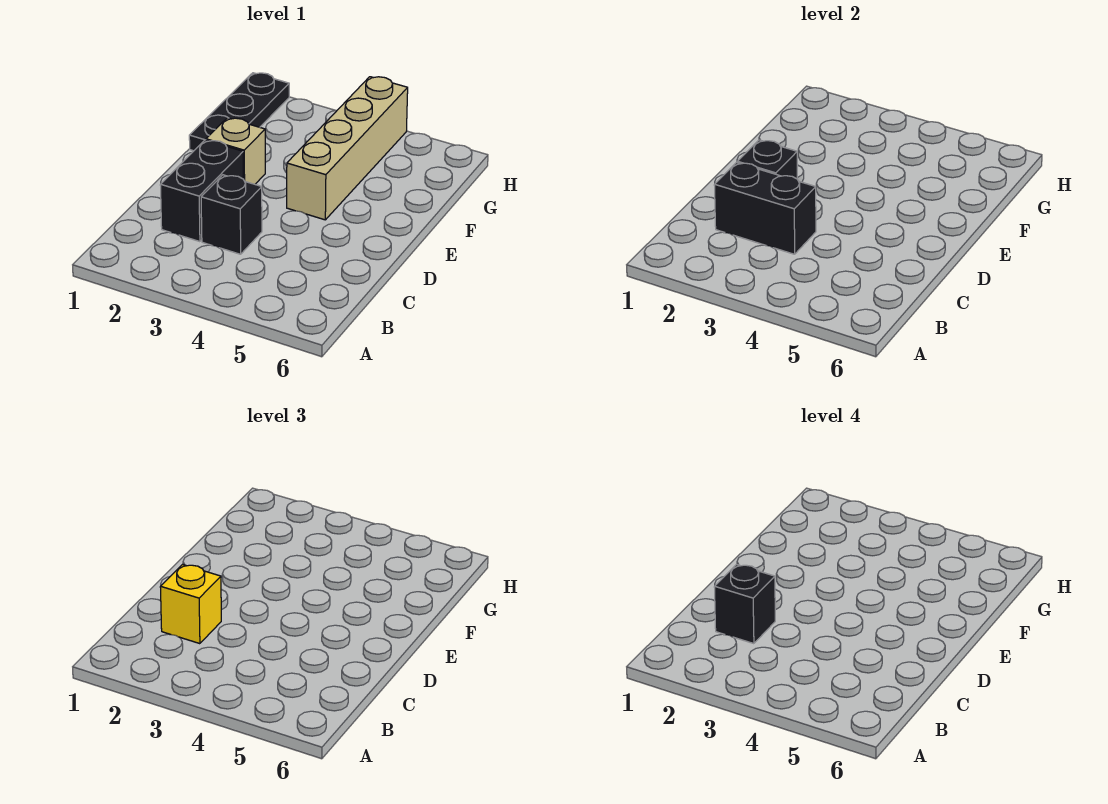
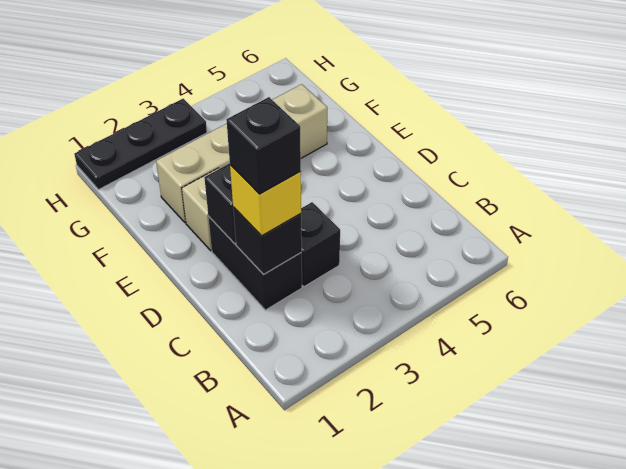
black 1x2 brick [714,163,816,254] -> black 1x1 brick [233,207,302,274]
tan 1x4 brick [287,77,408,220] -> tan 1x4 brick turned to [156,84,327,223]
black 1x3 plate [189,73,289,151] -> black 1x3 plate turned to [74,99,207,190]

